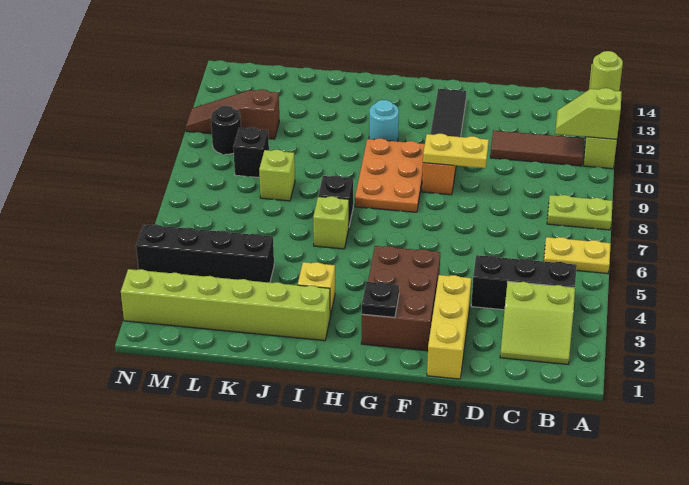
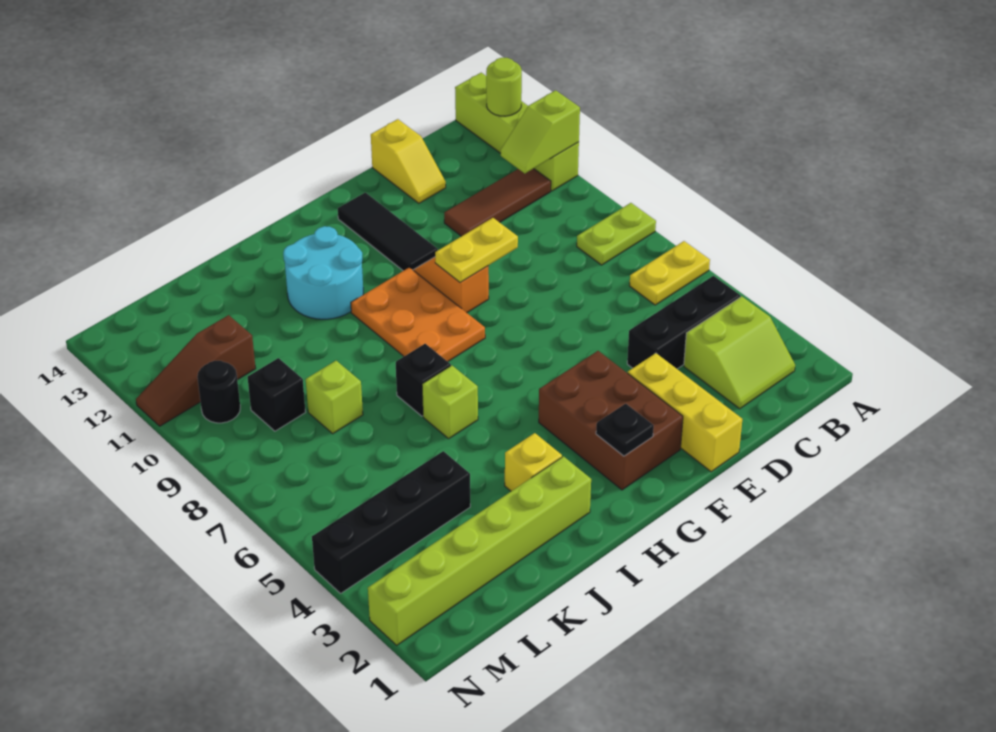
none -> yellow 1x2 slope [371,119,446,203]
cyan 1x1 round brick [369,100,399,142] -> cyan 2x2 round brick [283,226,363,319]

